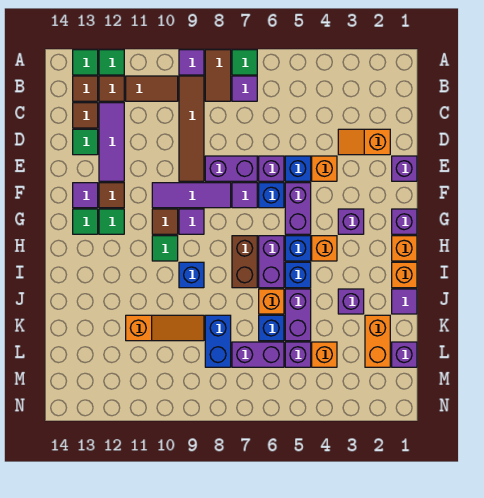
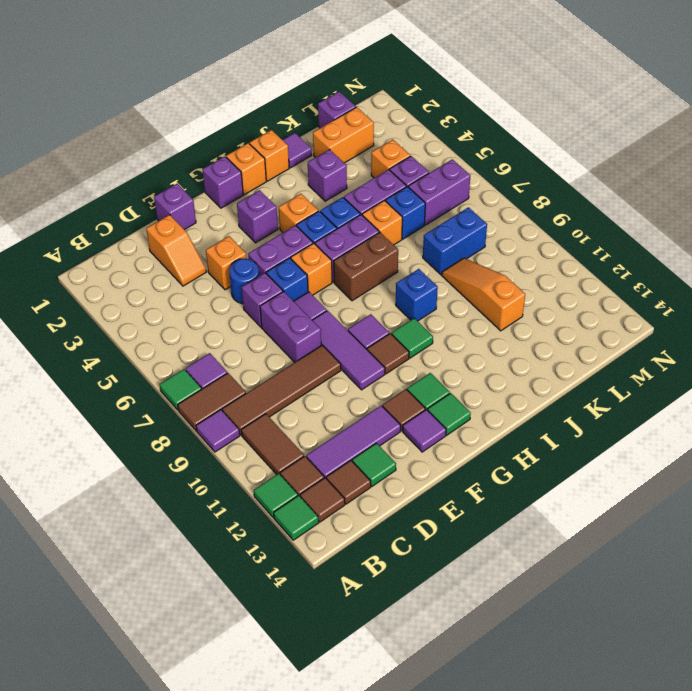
blue 1x1 brick [285,156,311,181] -> blue 1x1 round brick [229,259,259,304]
none -> orange 1x1 brick [291,243,332,295]
purple 1x2 brick [232,342,284,367] -> purple 1x2 brick turned to [408,159,470,225]

